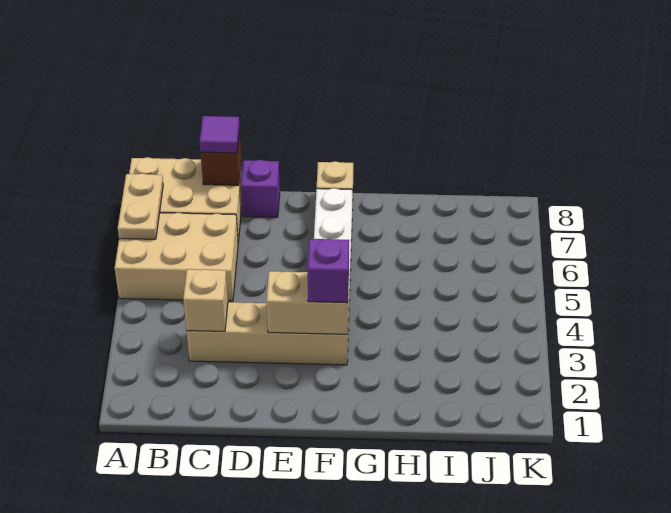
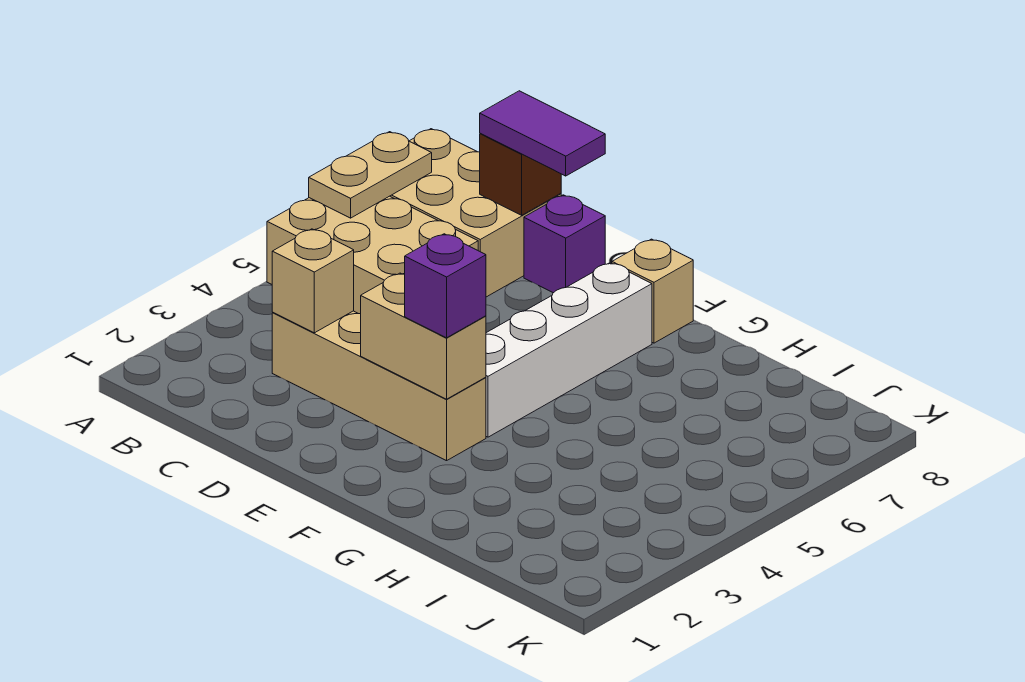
purple 1x1 tile [200,116,240,153] -> purple 1x2 tile [480,91,605,176]

